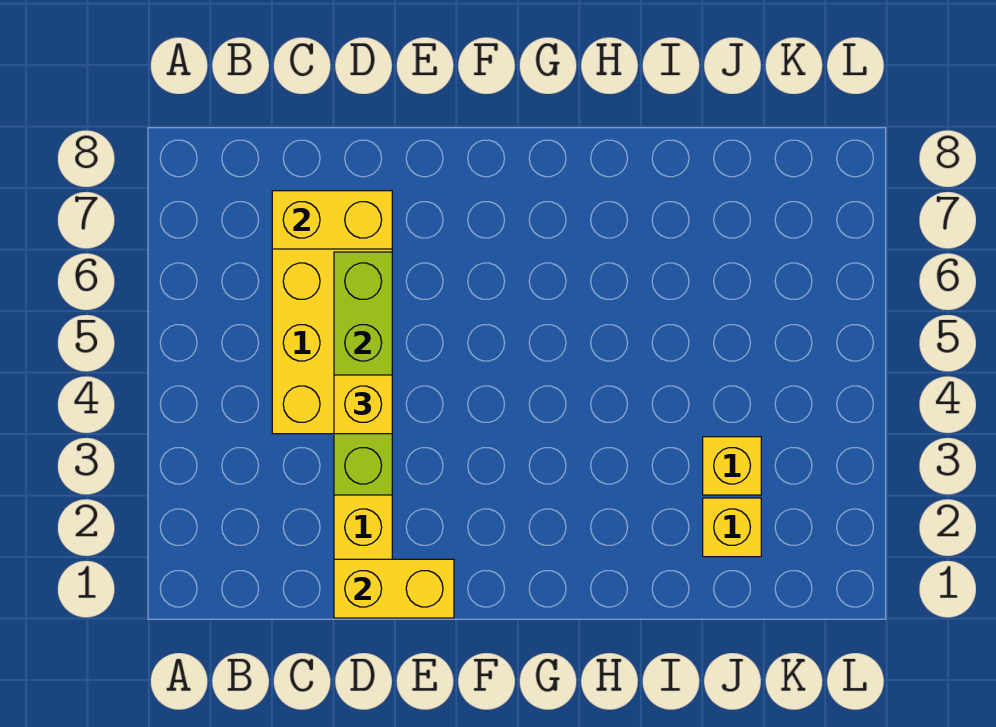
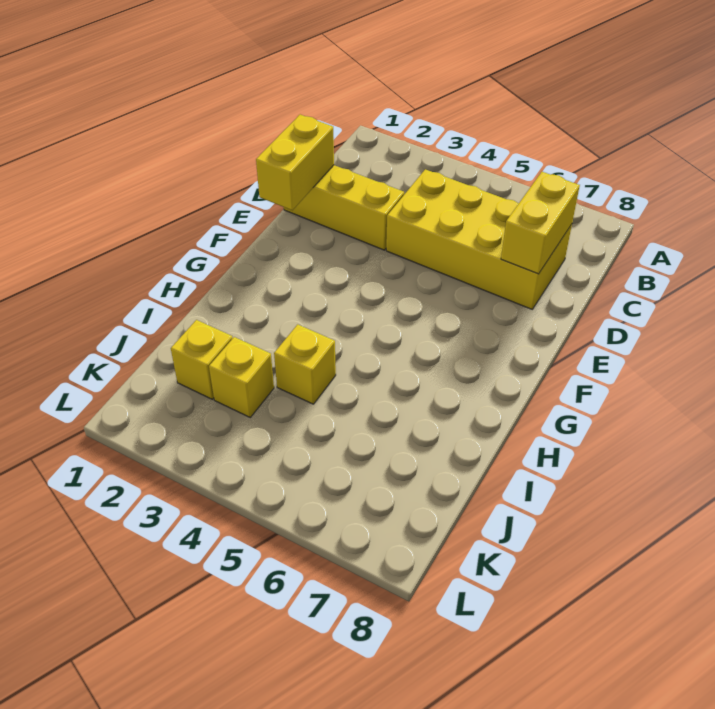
lime 1x4 brick [334,252,392,495] -> none
yellow 1x1 brick [334,375,392,434] -> yellow 1x1 brick moved to [274,324,336,404]

